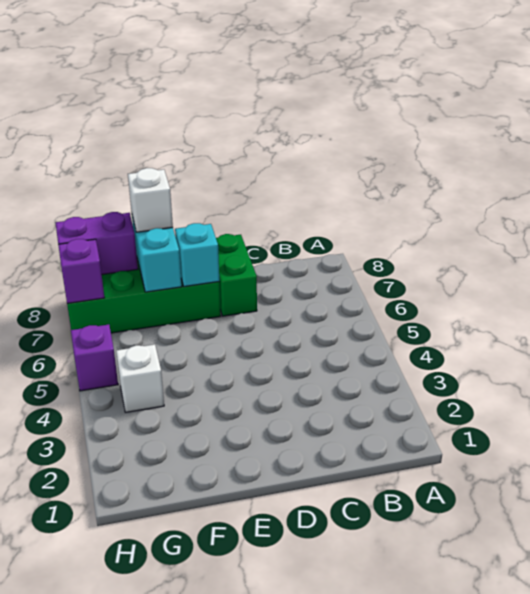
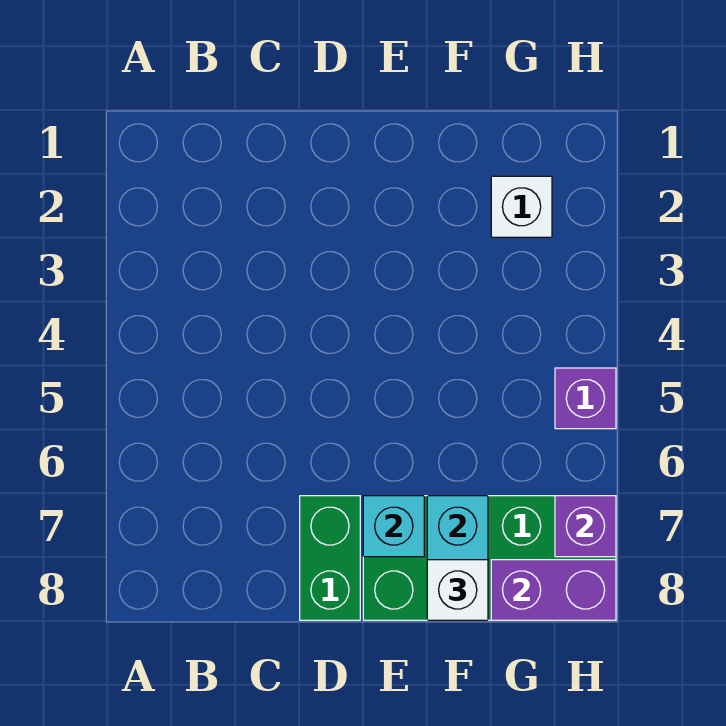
white 1x1 brick [116,344,164,412] -> white 1x1 brick moved to [491,176,552,237]

